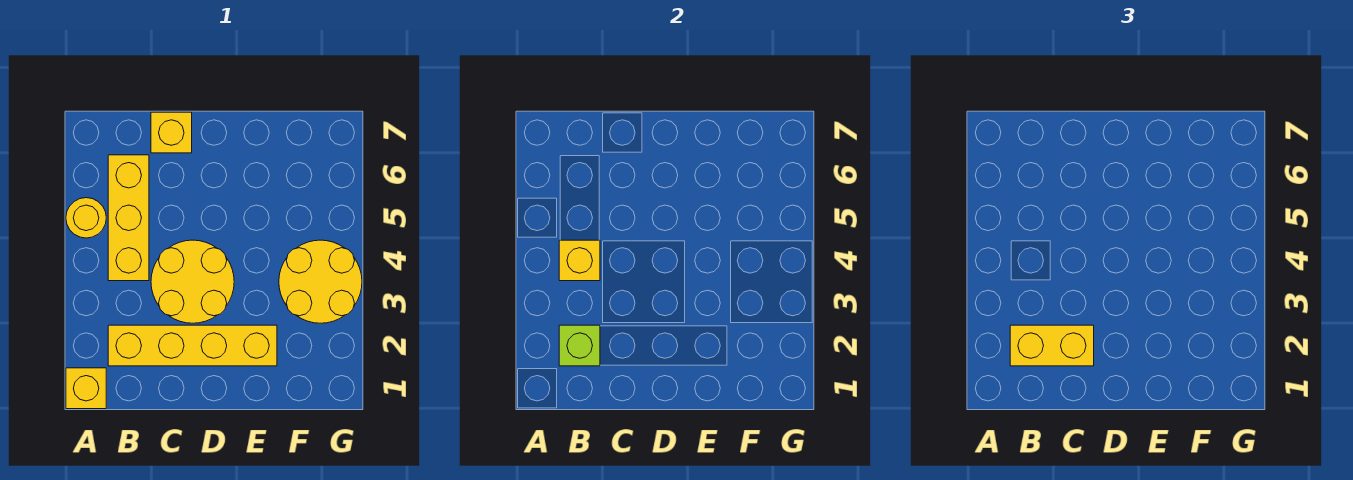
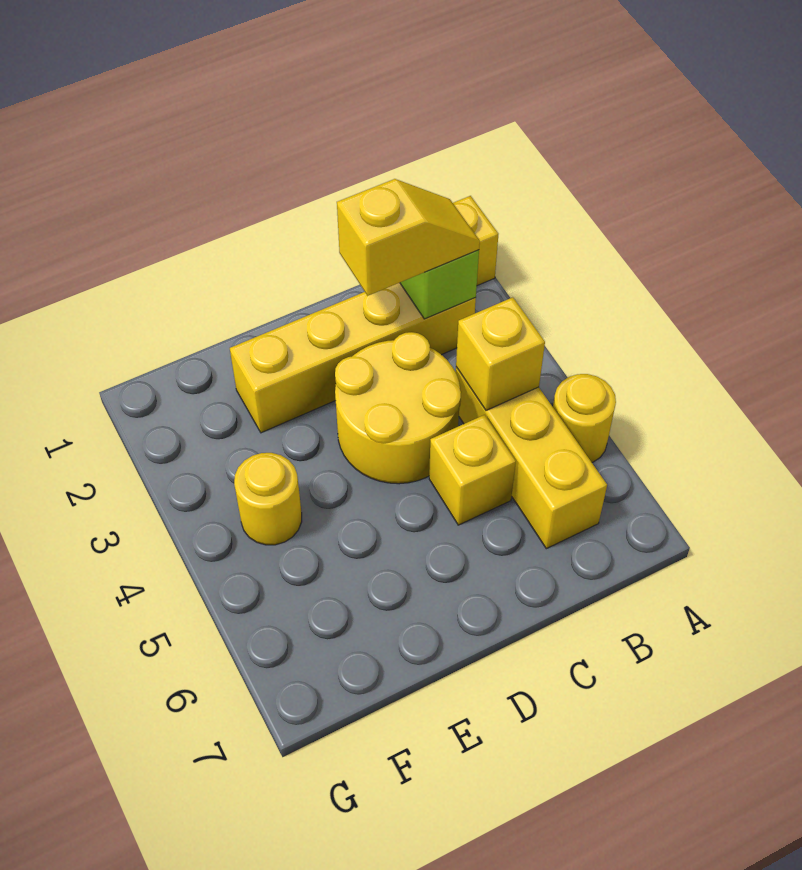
yellow 1x2 brick [1010,325,1094,366] -> yellow 1x2 slope [337,179,480,296]
yellow 1x1 brick [151,112,192,153] -> yellow 1x1 brick moved to [429,415,516,525]
yellow 2x2 round brick [279,240,362,323] -> yellow 1x1 round brick [234,453,302,545]

